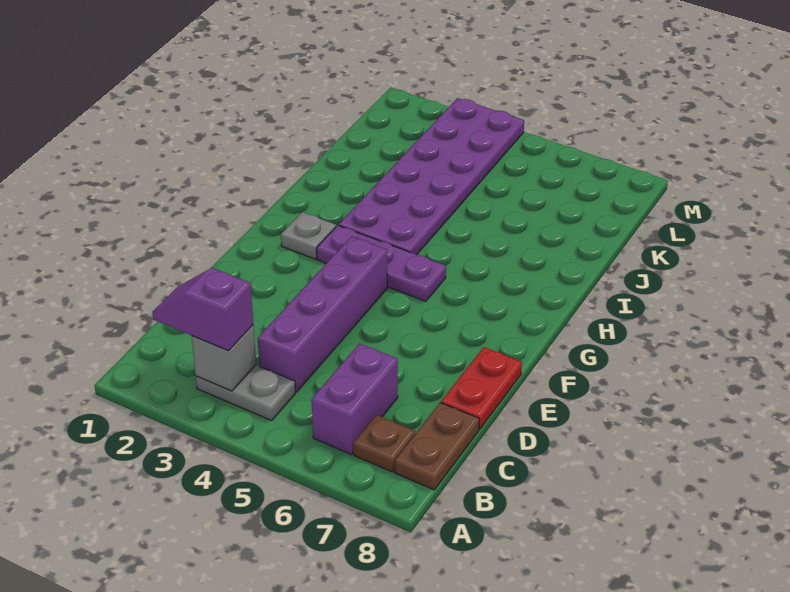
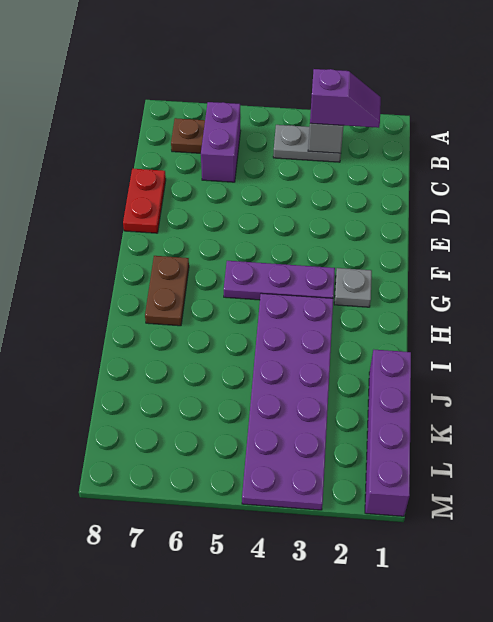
brown 1x2 plate [395,403,479,490] -> brown 1x2 plate moved to [145,256,189,326]
purple 1x4 brick [257,236,387,392] -> purple 1x4 brick moved to [365,350,411,516]

